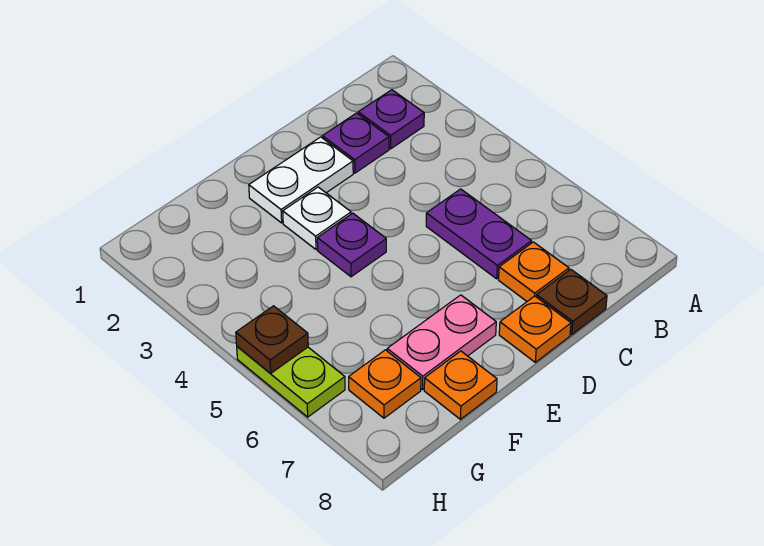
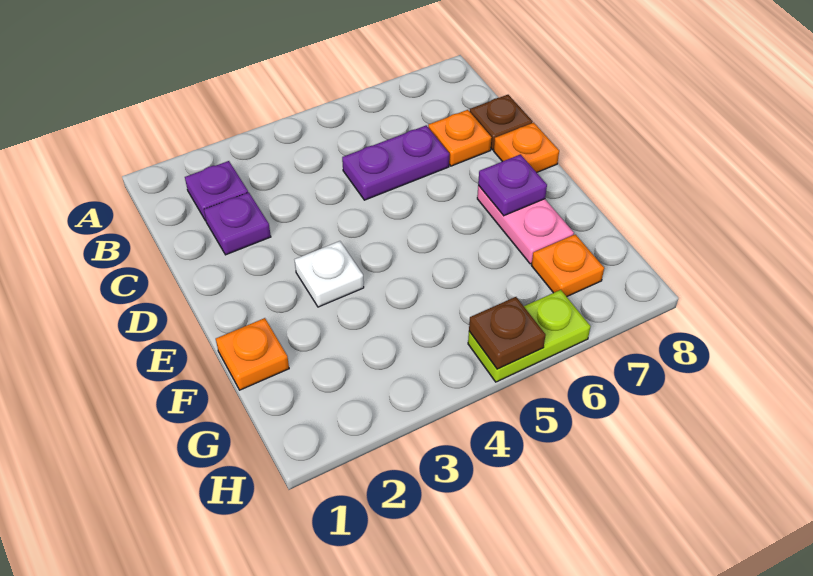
white 1x2 plate [249,137,353,223] -> none
purple 1x1 plate [317,213,386,277] -> purple 1x1 plate moved to [478,154,547,216]
orange 1x1 plate [424,351,497,419] -> orange 1x1 plate moved to [216,318,289,390]

